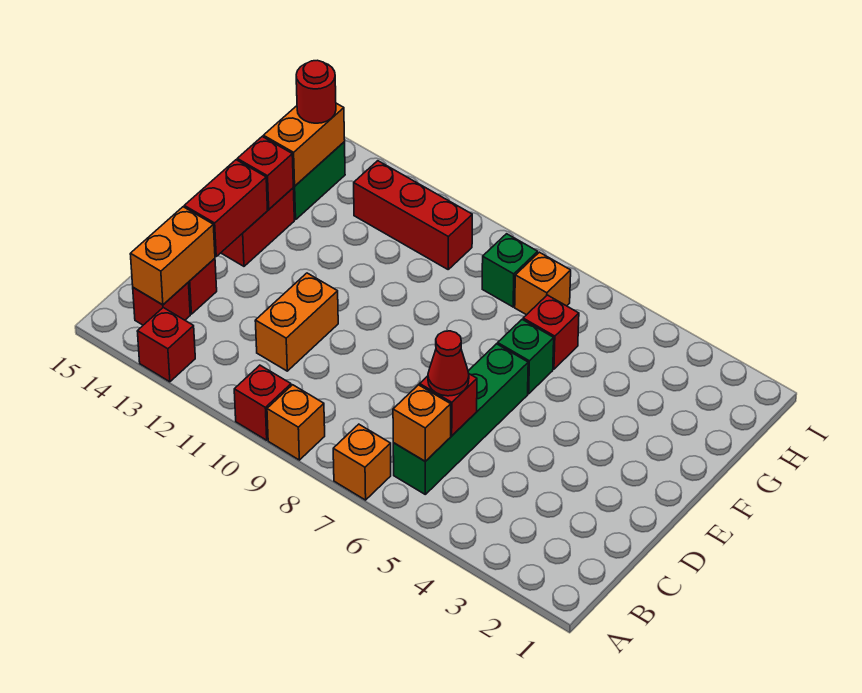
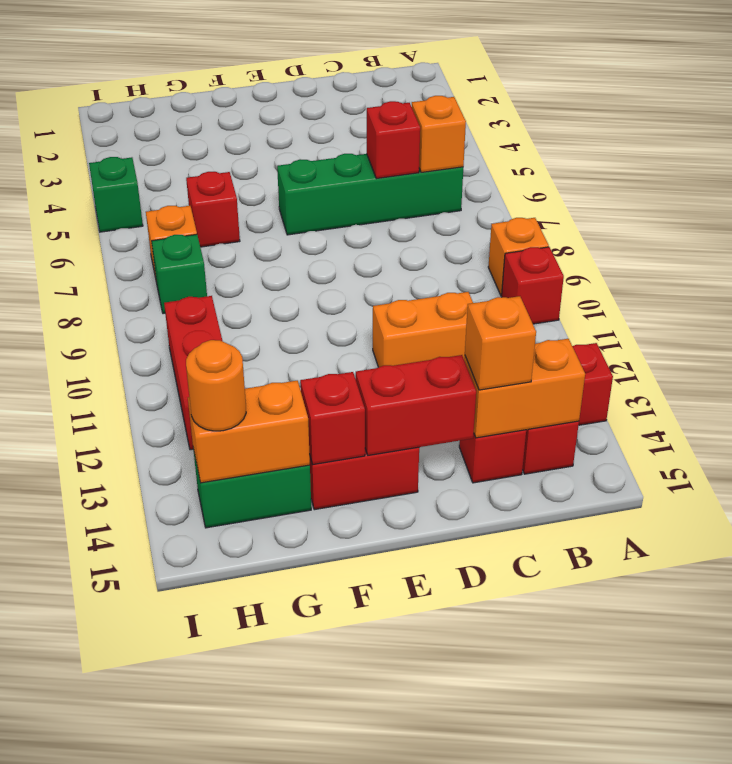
orange 1x1 brick [333,424,391,500] -> orange 1x1 brick moved to [465,296,536,390]
red 1x1 cone [428,331,469,396] -> none
green 1x1 brick [498,320,554,394] -> green 1x1 brick moved to [89,157,143,232]
red 1x1 round brick [296,60,336,123] -> orange 1x1 round brick [186,340,246,431]

